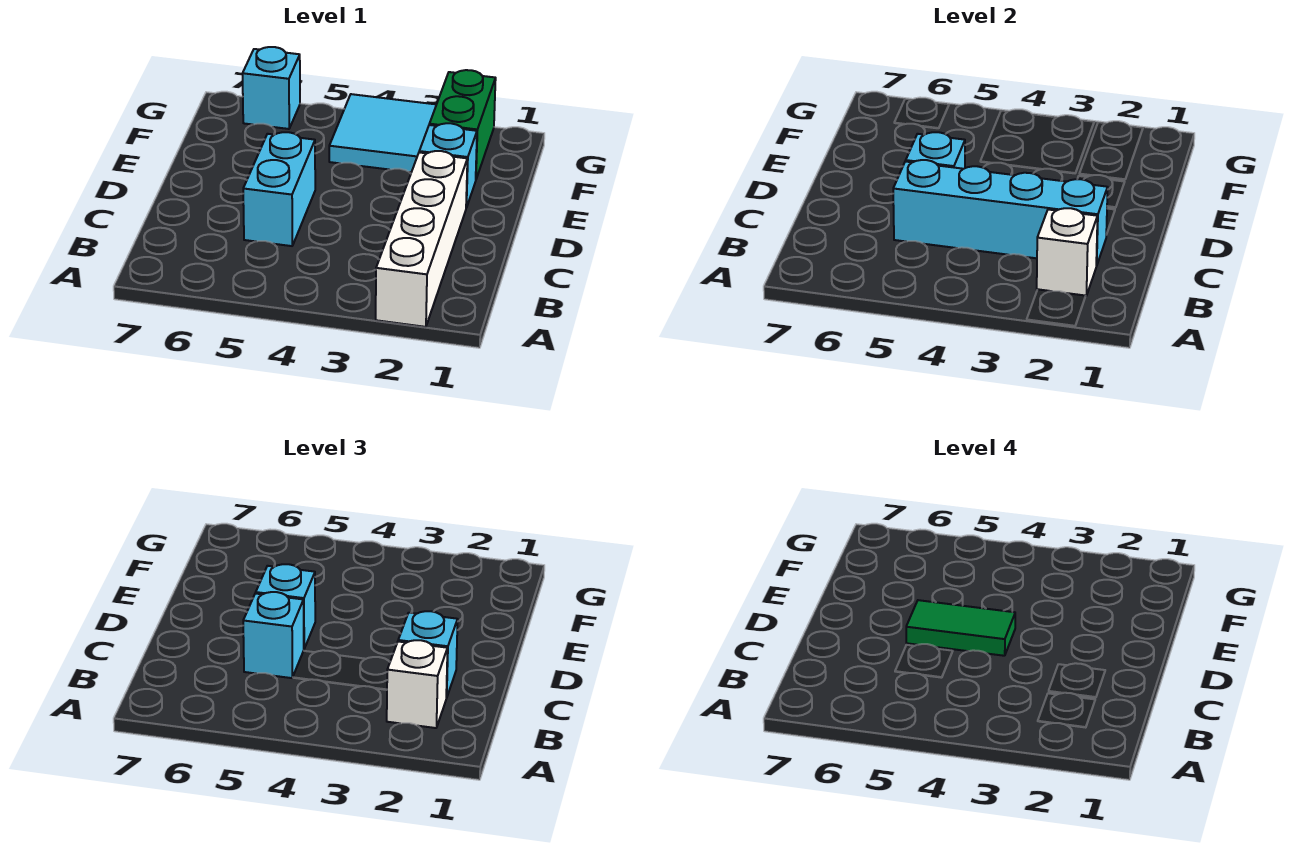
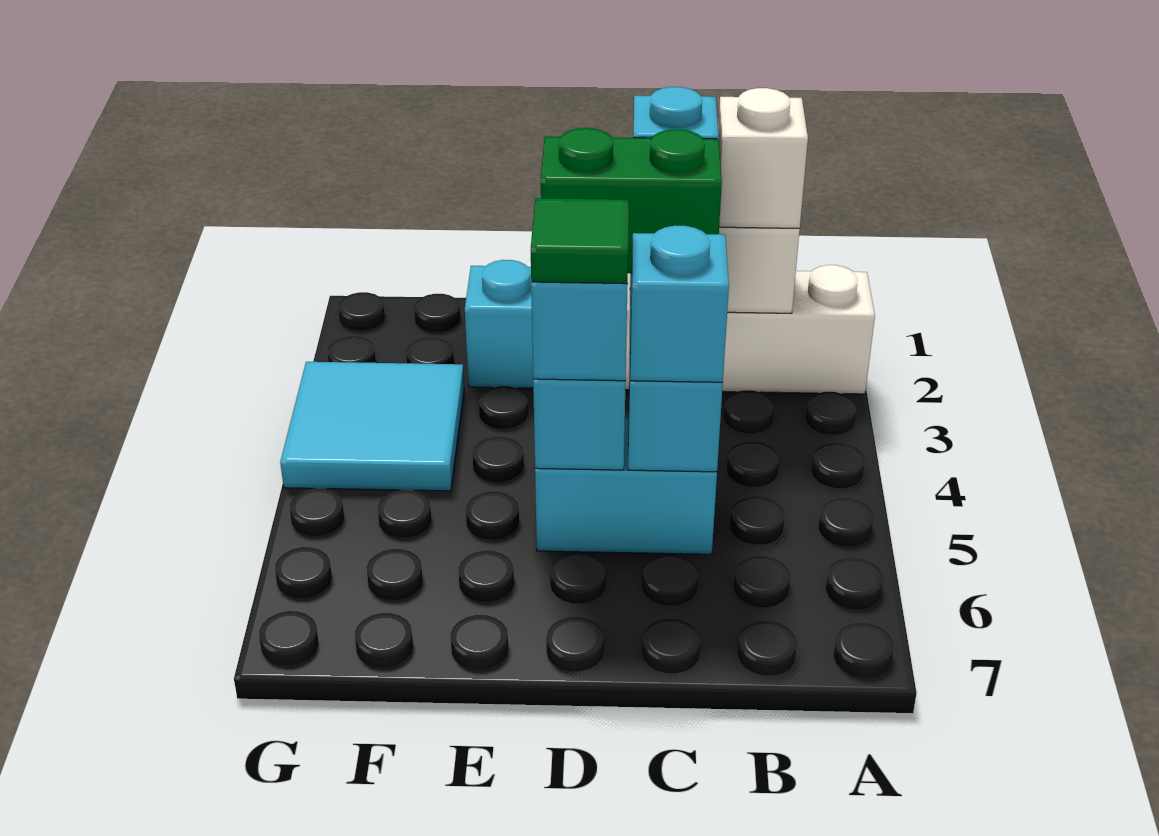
green 1x2 tile [906,600,1015,656] -> green 1x1 tile [531,198,629,284]
green 1x2 brick [429,70,496,179] -> green 1x2 brick moved to [541,128,722,273]
cyan 1x1 brick [243,47,300,129] -> none

